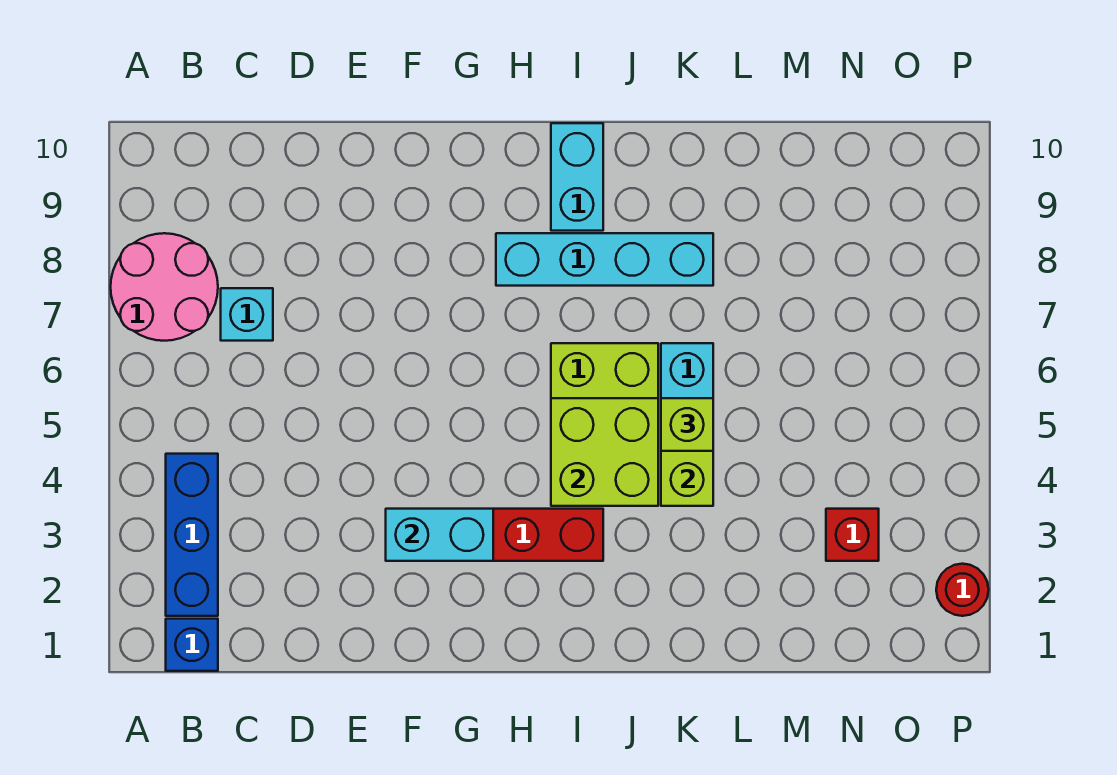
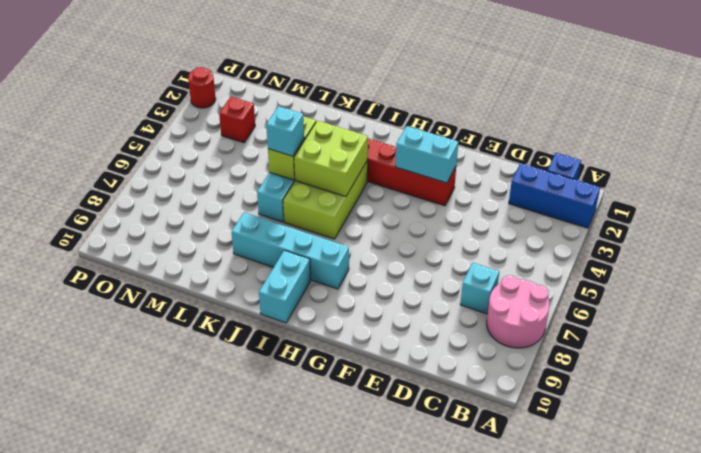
blue 1x3 brick [166,454,218,616] -> blue 1x3 brick turned to [509,163,600,228]
lime 1x1 brick [661,398,713,451] -> cyan 1x1 brick [266,106,304,156]

